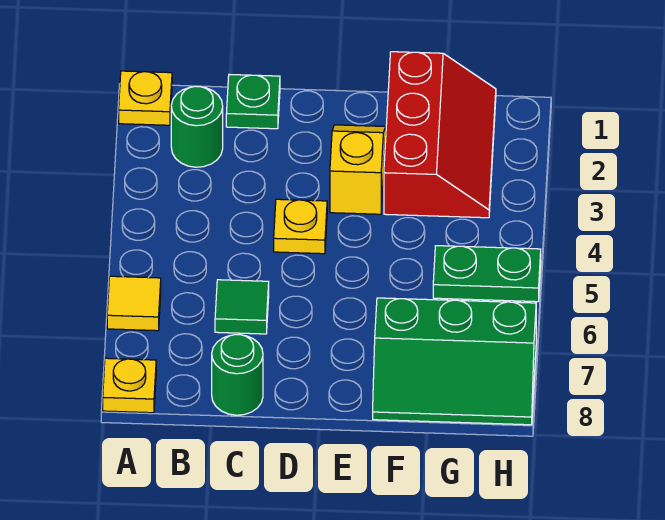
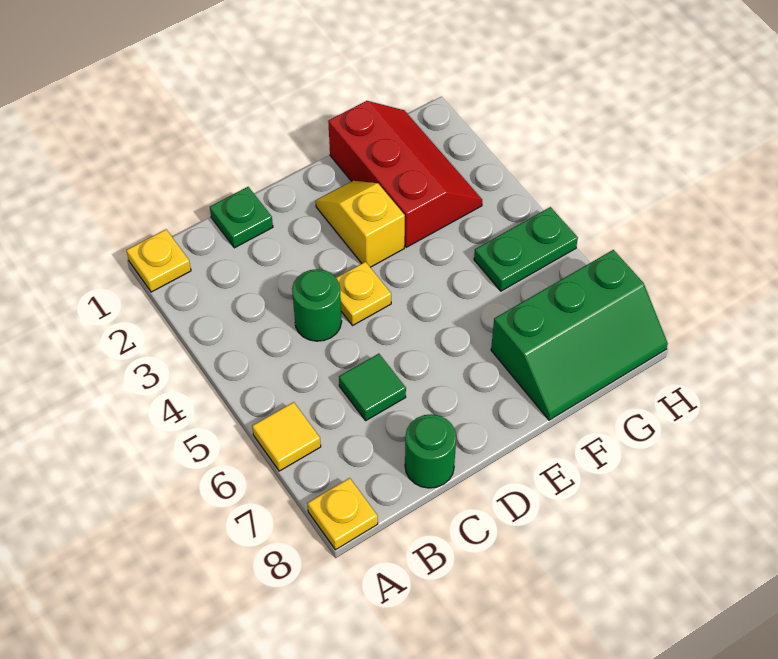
green 1x1 round brick [171,86,223,167] -> green 1x1 round brick moved to [292,269,342,341]

